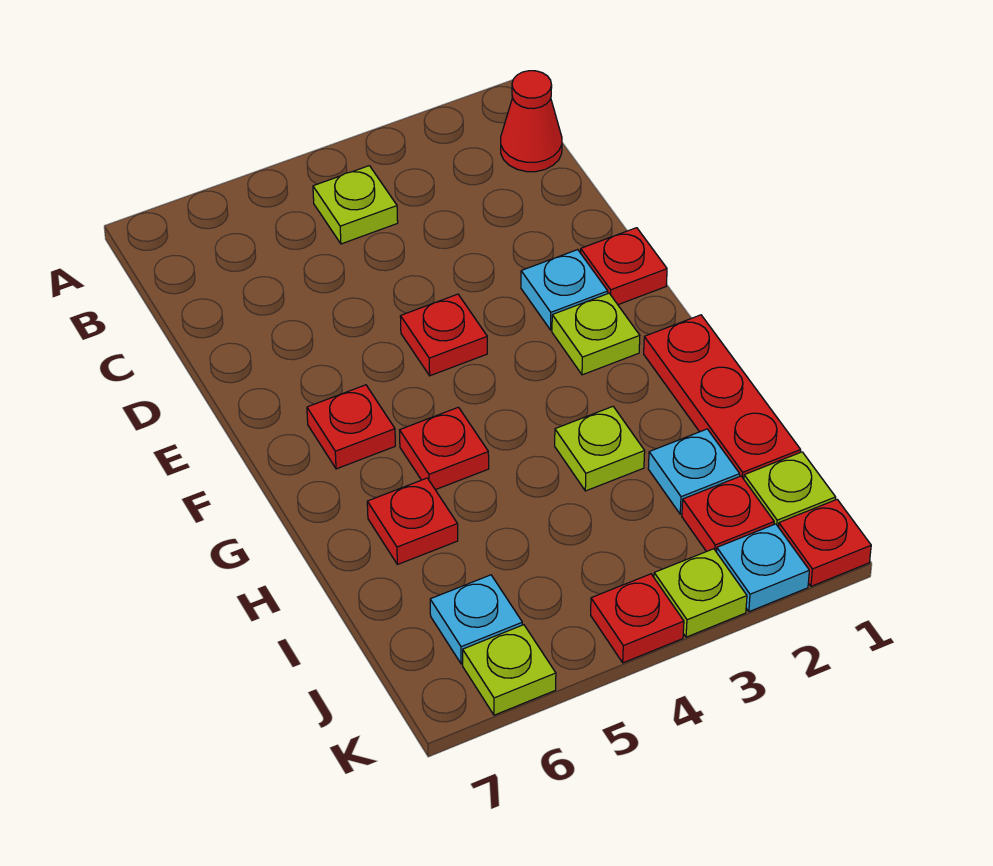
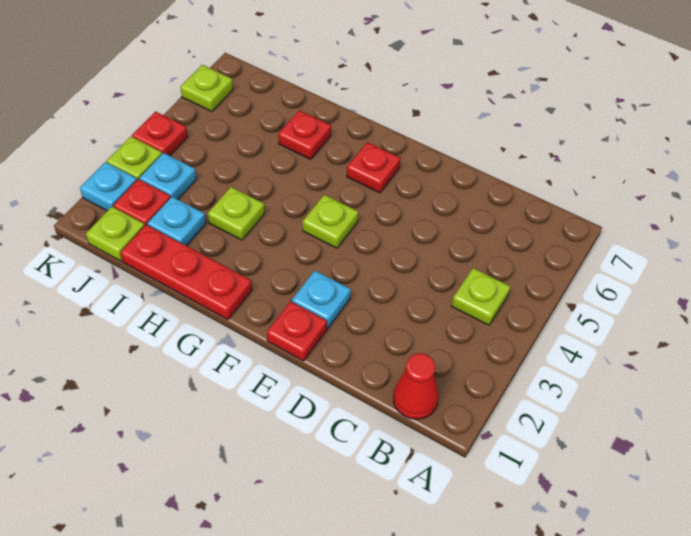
red 1x1 plate [400,294,487,376] -> none
lime 1x1 plate [552,293,640,375] -> lime 1x1 plate moved to [303,195,358,248]
red 1x1 plate [400,407,489,490] -> none
cyan 1x1 plate [430,575,522,664] -> cyan 1x1 plate moved to [140,153,196,199]
red 1x1 plate [779,500,871,586] -> none

